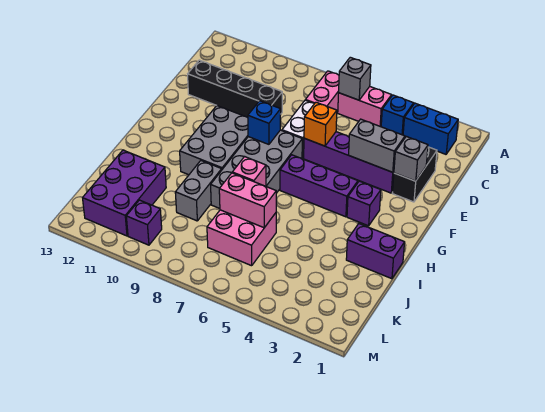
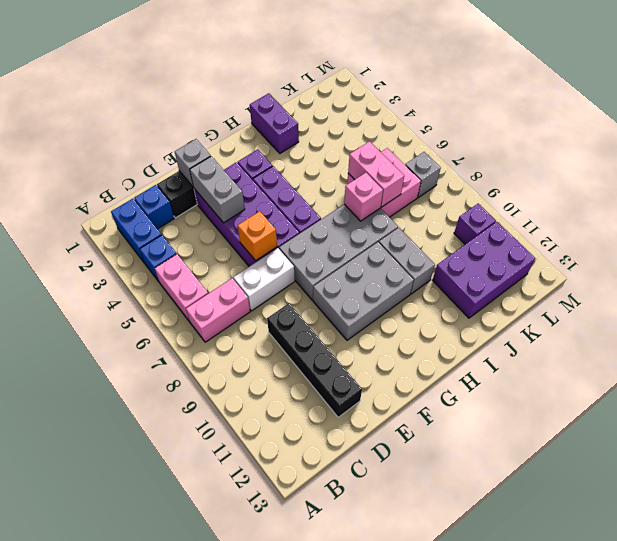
grey 1x1 brick [339,57,371,100] -> grey 1x1 brick moved to [405,152,441,197]
purple 1x4 brick [304,132,394,193] -> purple 2x4 brick [194,162,299,267]
blue 1x1 brick [248,101,281,144] -> blue 1x1 brick moved to [134,185,174,229]
grey 1x2 brick [175,161,222,221] -> grey 1x2 brick turned to [379,228,435,294]

